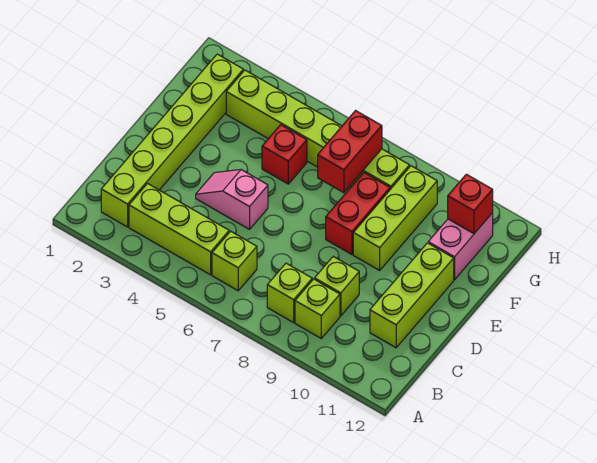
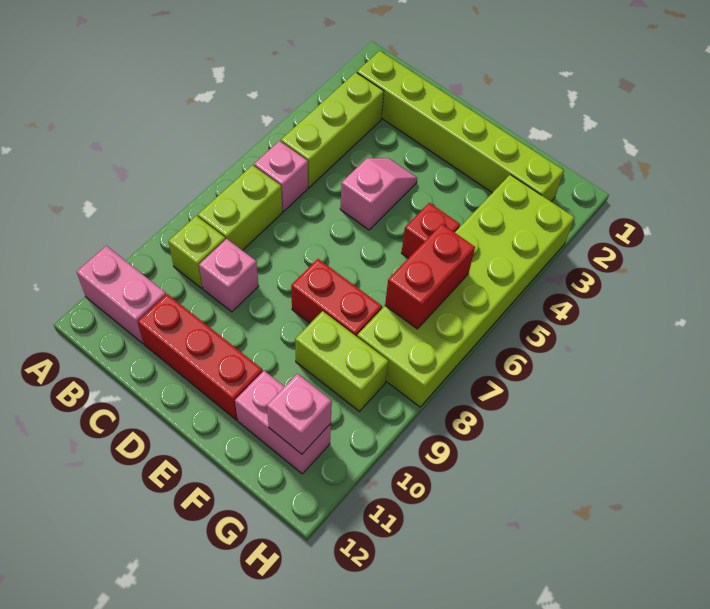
none -> pink 1x2 brick [77,246,166,344]
lime 1x1 brick [212,231,257,291] -> pink 1x1 brick [254,141,308,211]
lime 1x1 brick [267,263,312,323] -> lime 1x2 brick [198,165,282,250]
lime 1x1 brick [315,257,359,316] -> pink 1x1 brick [199,239,259,312]
lime 1x3 brick [370,243,454,348] -> red 1x3 brick [138,294,263,420]
lime 1x3 brick [353,166,437,270] -> lime 1x2 brick [295,311,388,411]
red 1x2 brick [318,111,382,193] -> red 1x2 brick turned to [385,224,475,329]
lime 1x6 brick [226,70,410,189] -> lime 2x6 brick [357,175,575,407]
red 1x1 brick [448,174,493,234] -> pink 1x1 brick [267,374,332,454]

